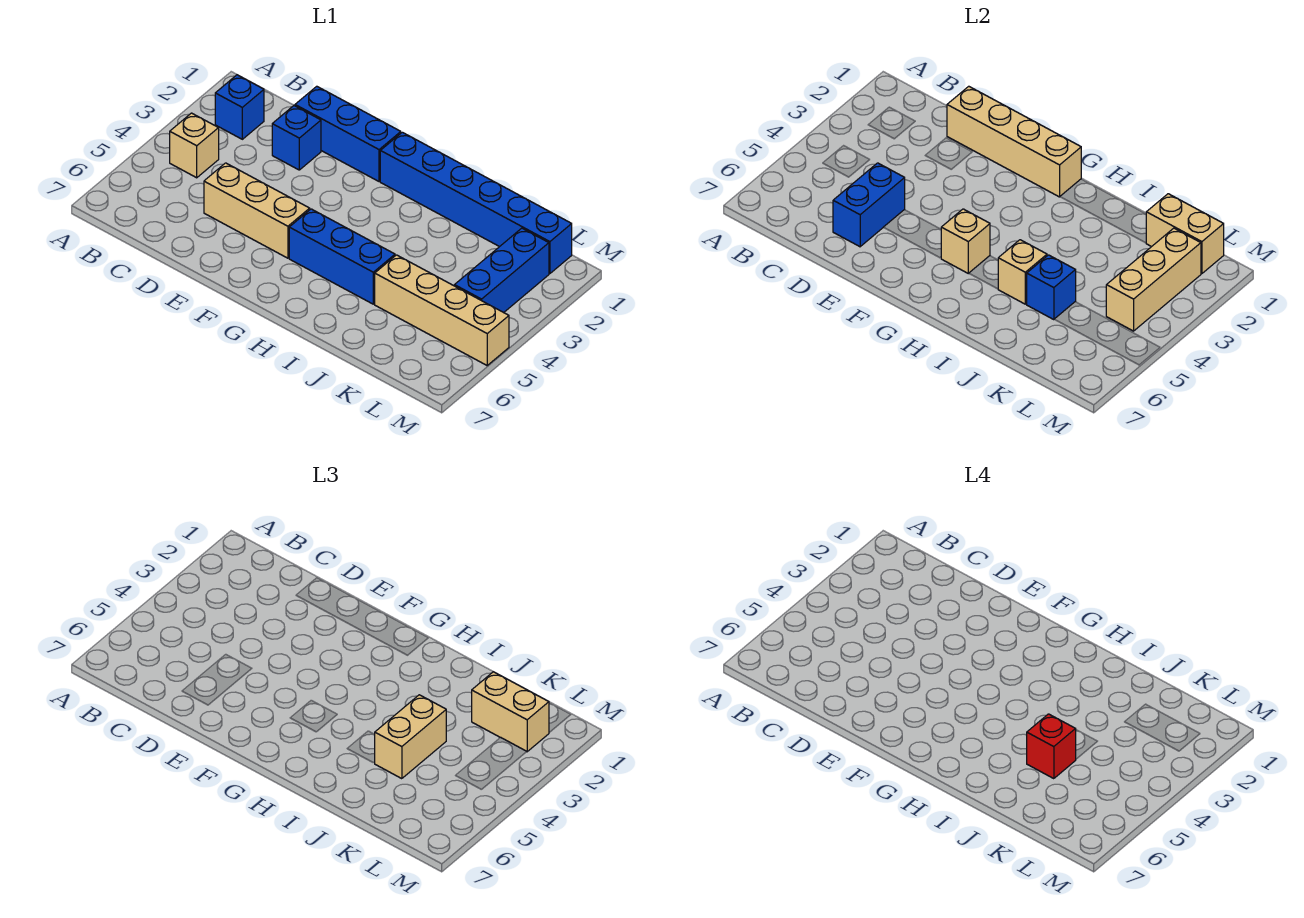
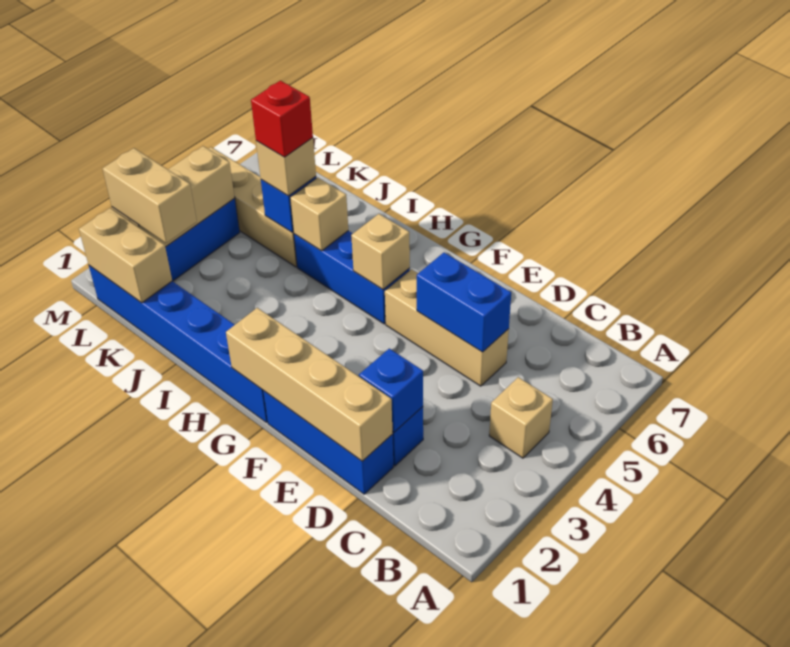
blue 1x1 brick [215,75,264,139] -> blue 1x1 brick moved to [359,349,423,432]
blue 1x2 brick [833,163,905,247] -> blue 1x2 brick turned to [417,253,511,352]
tan 1x2 brick [375,695,446,779] -> tan 1x1 brick [256,138,316,196]

